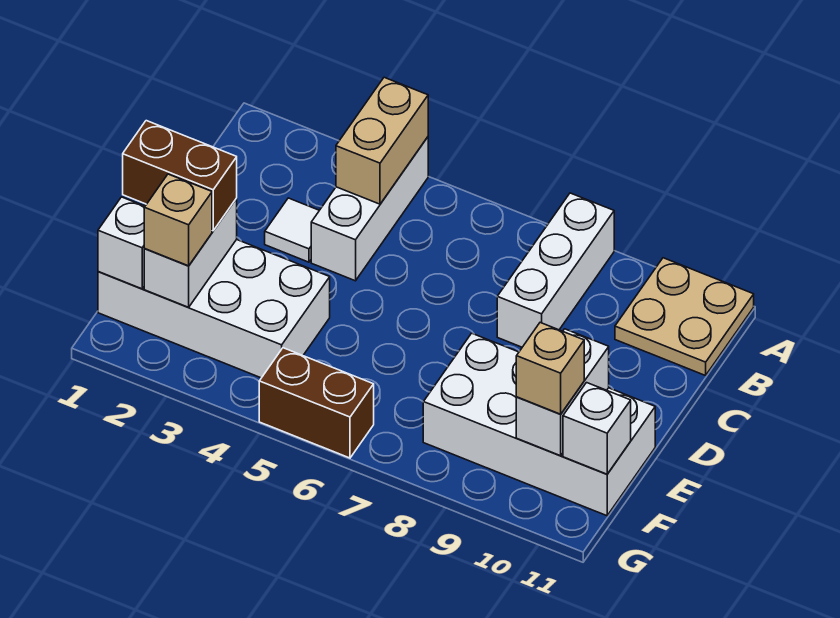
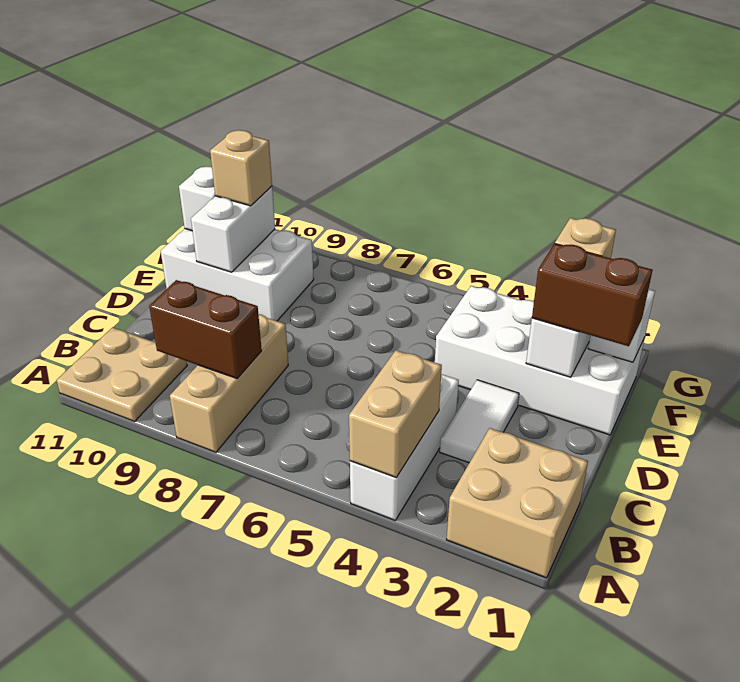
none -> tan 2x2 brick [447,428,588,578]
white 1x3 brick [497,193,614,347] -> tan 1x3 brick [170,314,288,452]
white 1x1 tile [265,198,319,262] -> white 1x2 tile [440,380,519,463]
white 2x4 brick [423,333,655,516] -> white 2x3 brick [161,229,314,321]
brown 1x2 brick [259,348,374,458] -> brown 1x2 brick moved to [149,280,262,379]

